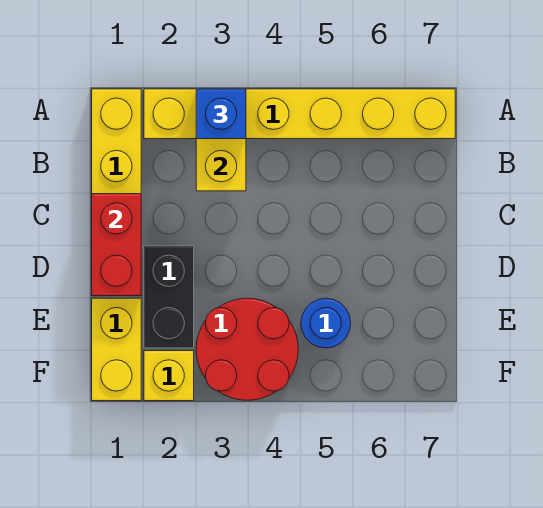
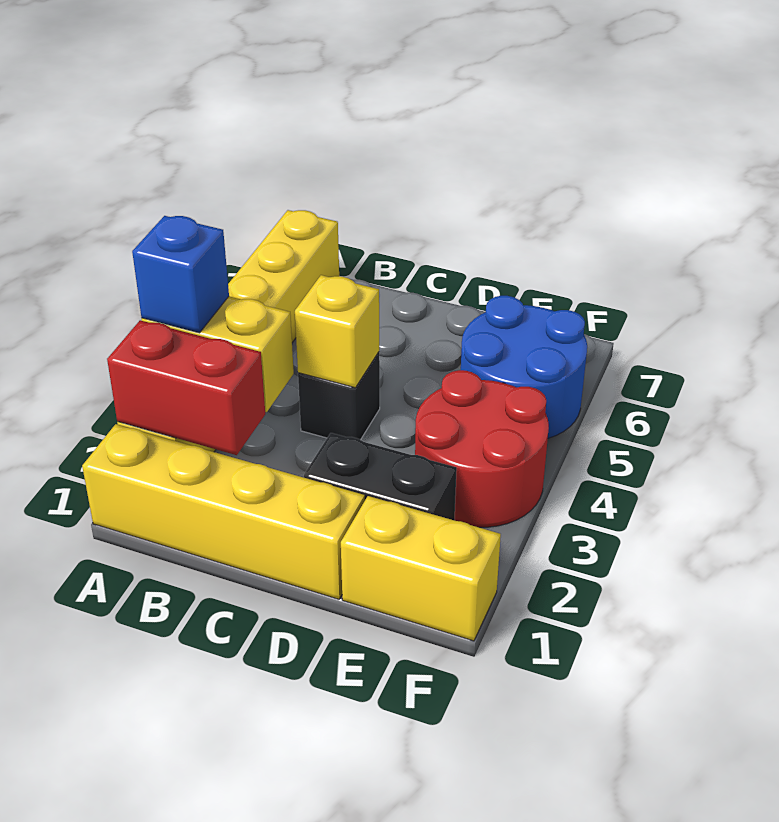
red 1x2 brick [92,194,141,296] -> red 1x2 brick moved to [107,320,265,455]
none -> black 1x1 brick [298,352,380,440]
blue 1x1 round brick [301,298,351,348] -> blue 2x2 round brick [461,296,587,438]
yellow 1x1 brick [144,351,194,401] -> yellow 1x1 brick moved to [295,275,379,388]

